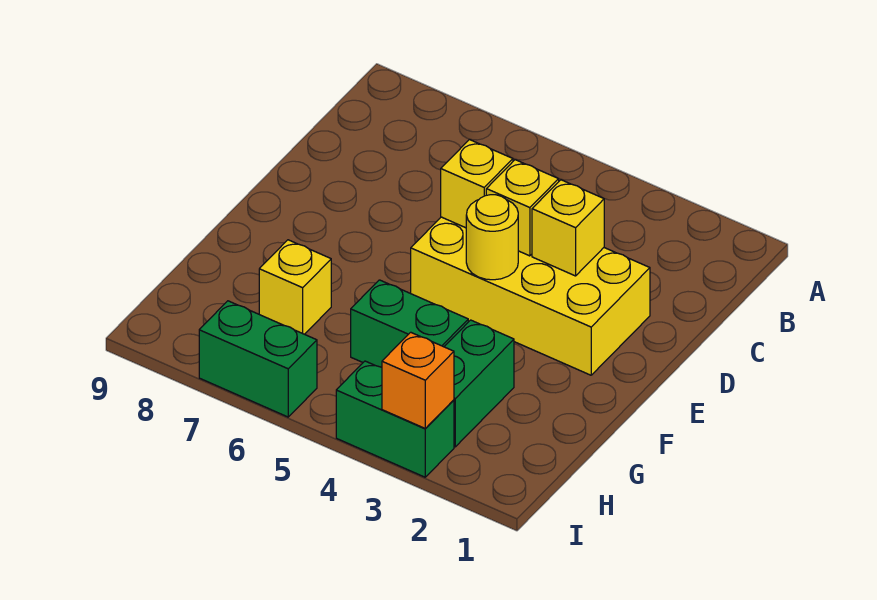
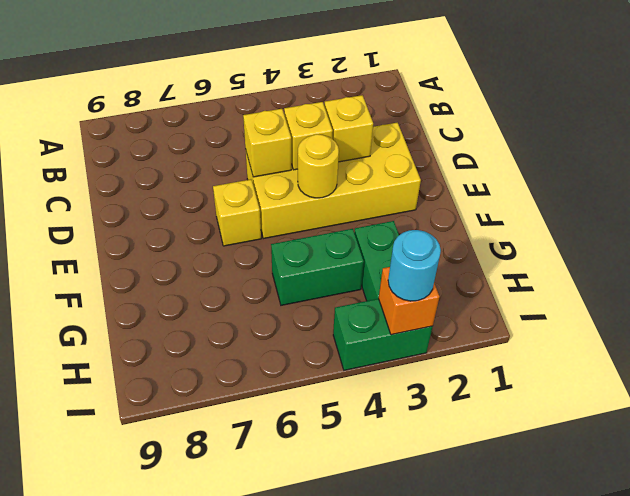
yellow 1x1 brick [259,240,331,334] -> yellow 1x1 brick moved to [213,179,261,246]
none -> cyan 1x1 round brick [388,230,441,301]
green 1x2 brick [199,301,317,417] -> none

